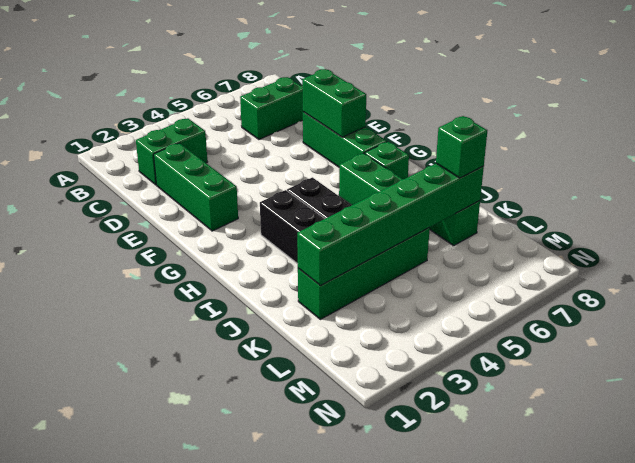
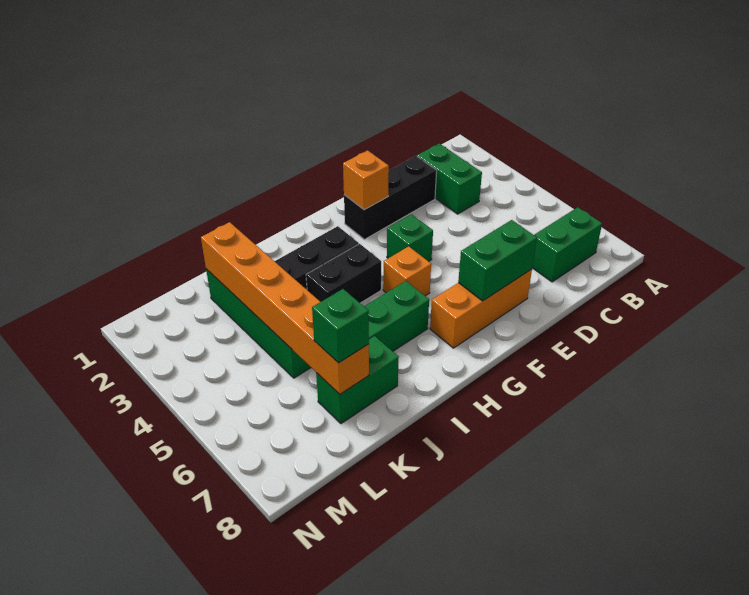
green 1x2 brick [240,77,303,139] -> green 1x2 brick turned to [532,207,602,282]
green 1x3 brick [154,143,238,231] -> black 1x3 brick [344,156,437,239]
green 1x3 brick [303,112,387,167] -> orange 1x3 brick [430,269,532,348]
none -> orange 1x1 brick [343,150,389,210]
none -> orange 1x1 brick [383,246,431,296]
green 1x1 brick [365,142,409,179] -> green 1x1 brick moved to [387,214,433,261]
green 1x6 brick [297,164,484,286] -> orange 1x6 brick [201,222,369,394]

